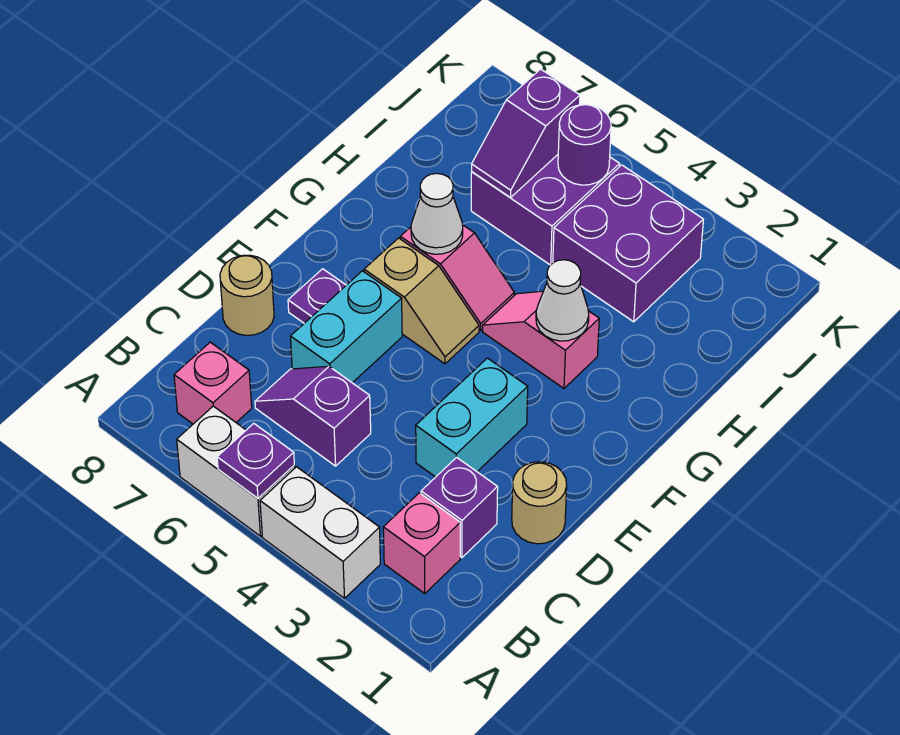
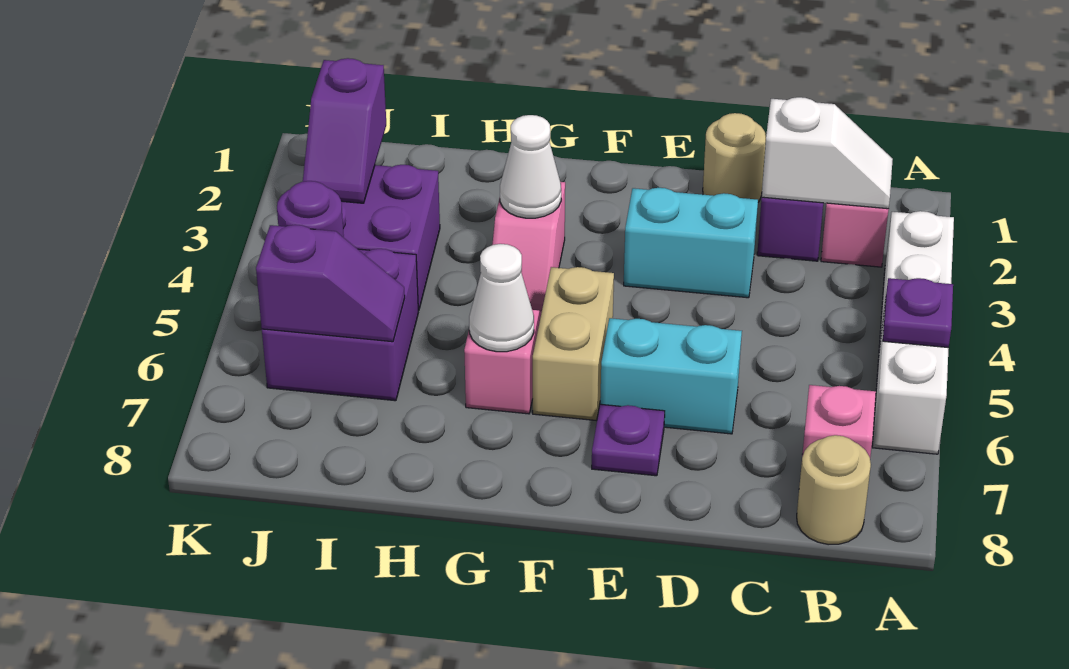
none -> white 1x2 slope [762,97,893,209]
purple 1x2 slope [255,366,371,466] -> purple 1x2 slope moved to [303,58,386,203]
tan 1x1 round brick [220,255,274,335] -> tan 1x1 round brick moved to [797,435,871,545]
tan 1x2 slope [364,238,479,364] -> tan 1x2 brick [533,267,614,420]

